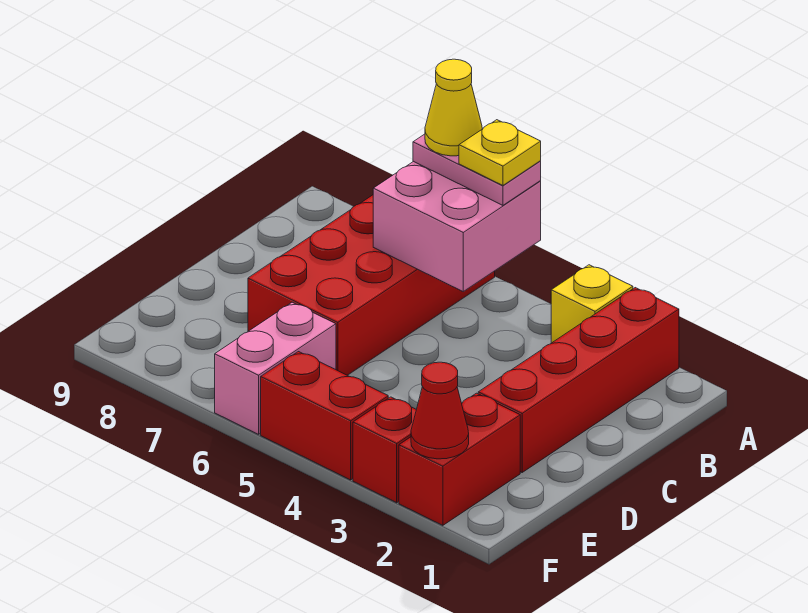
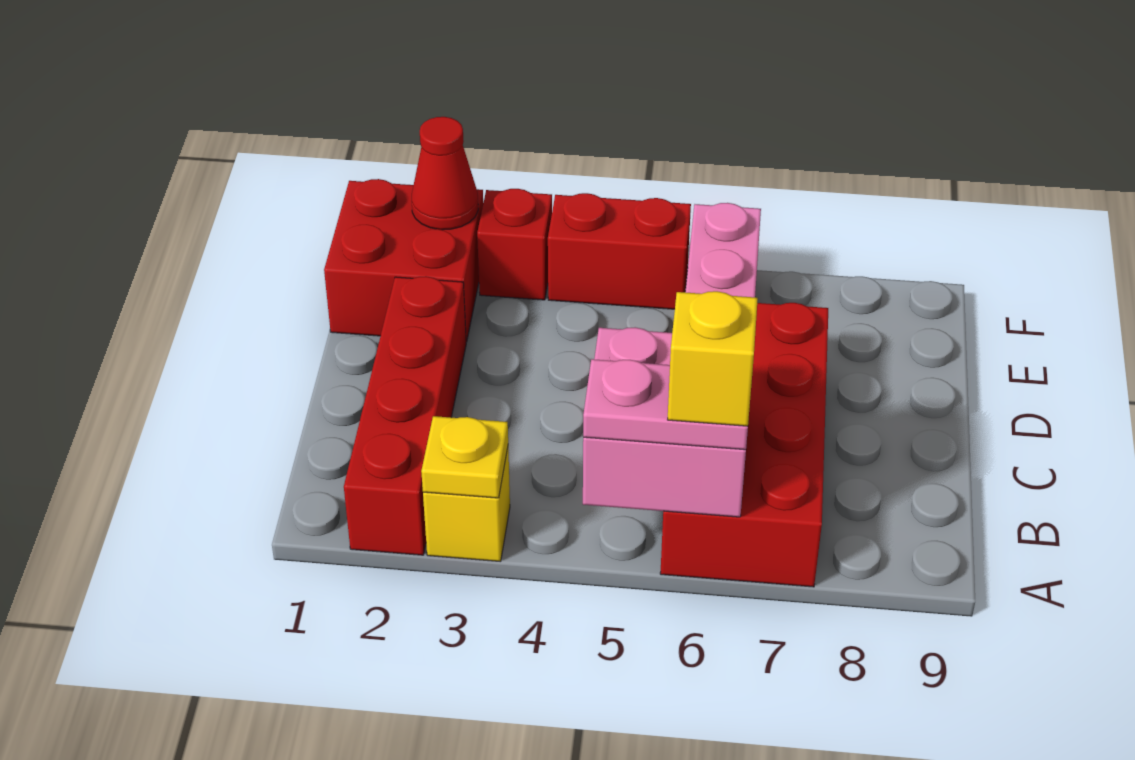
yellow 1x1 plate [459,120,541,185] -> yellow 1x1 plate moved to [421,416,508,498]
yellow 1x1 cone [425,59,482,156] -> yellow 1x1 brick [668,291,758,426]
red 1x2 brick [399,393,520,525] -> red 2x2 brick [324,179,483,342]

